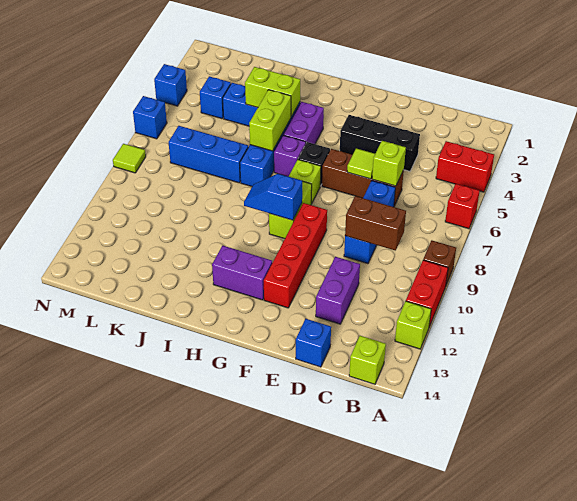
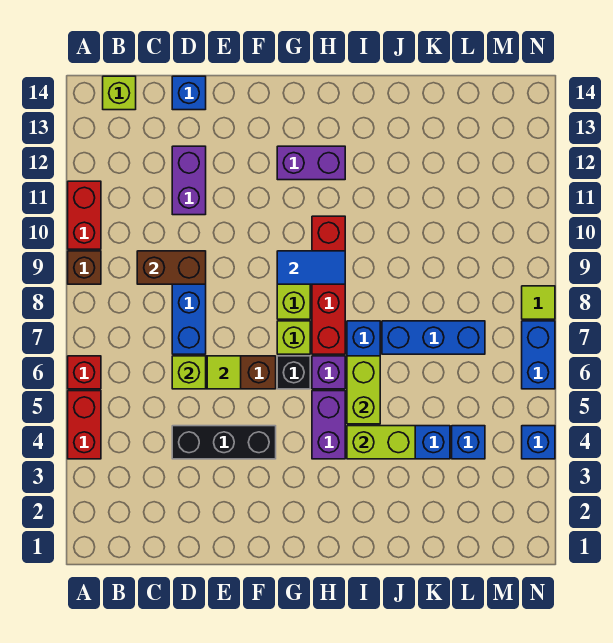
red 1x2 brick [436,141,494,192] -> red 1x2 brick turned to [68,391,101,459]
lime 1x1 brick [395,301,431,349] -> none
red 1x4 brick [264,203,327,308] -> red 1x4 brick moved to [312,216,345,354]
blue 1x2 slope [244,174,302,220] -> blue 1x2 tile [277,251,345,284]
blue 1x1 brick [133,96,167,139] -> blue 1x2 brick [522,321,555,389]

